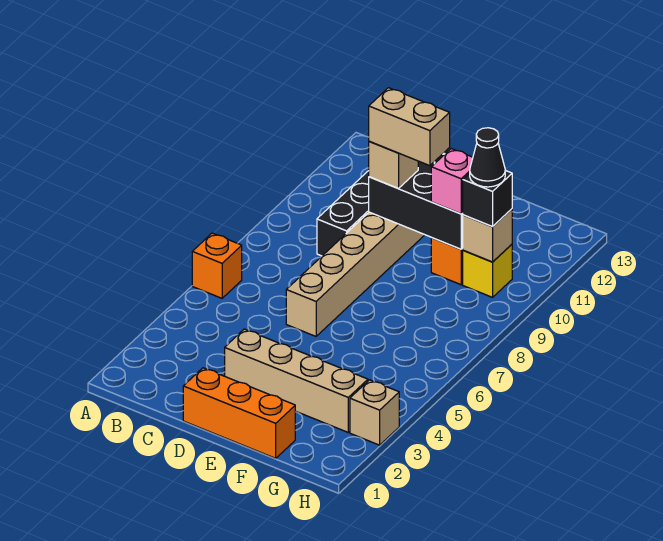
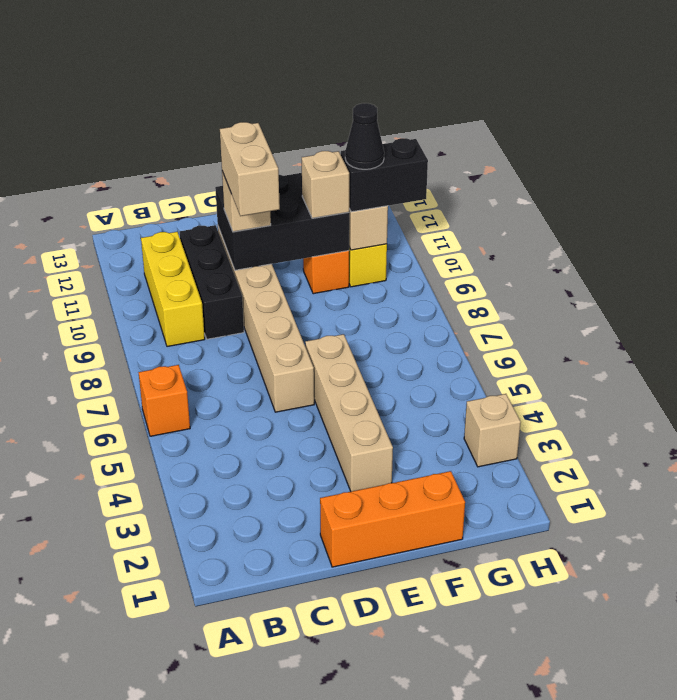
none -> yellow 1x3 brick [141,232,205,347]
tan 1x4 brick [225,329,368,432] -> tan 1x4 brick turned to [305,334,393,491]
tan 1x2 brick [369,88,450,166] -> tan 1x2 brick turned to [220,122,280,216]
pink 1x1 brick [431,149,473,214] -> tan 1x1 brick [302,151,349,218]
black 1x1 brick [463,170,512,226] -> black 1x2 brick [341,138,428,212]

